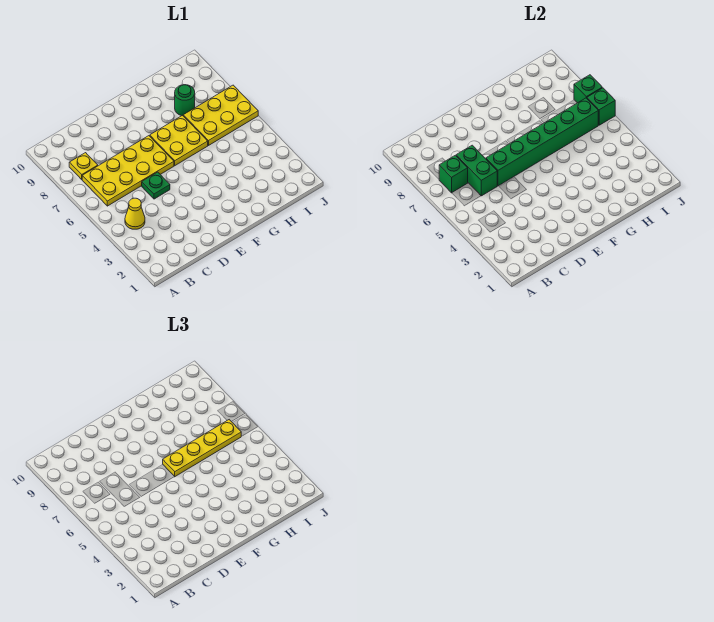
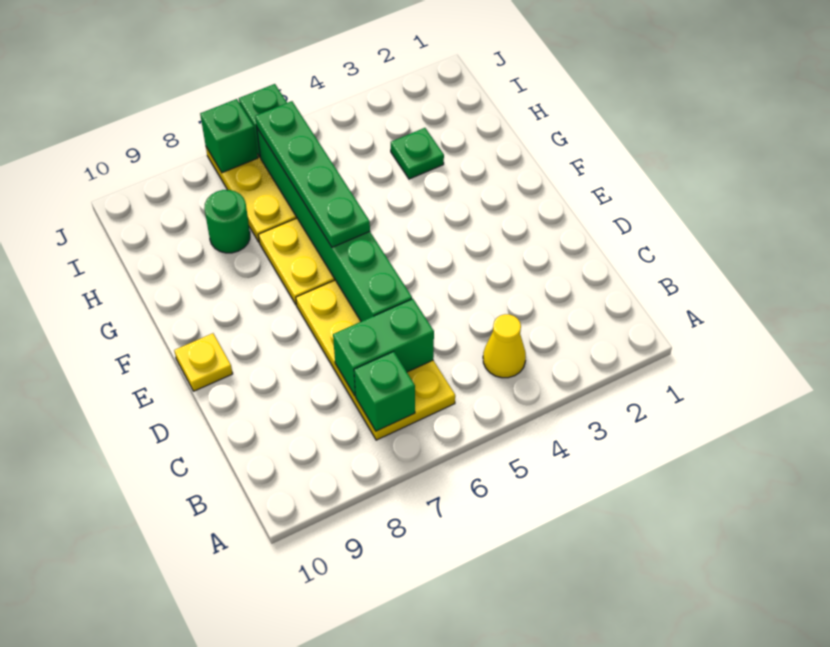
yellow 1x1 plate [69,153,98,179] -> yellow 1x1 plate moved to [174,333,233,391]
green 1x1 plate [142,172,170,199] -> green 1x1 plate moved to [391,128,444,179]
yellow 1x4 plate [163,420,241,476] -> green 1x4 plate [255,101,370,247]

